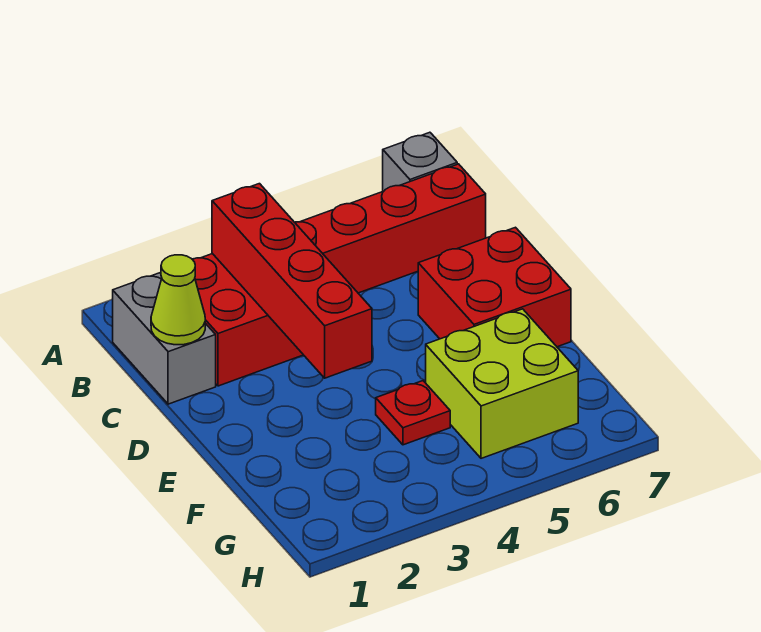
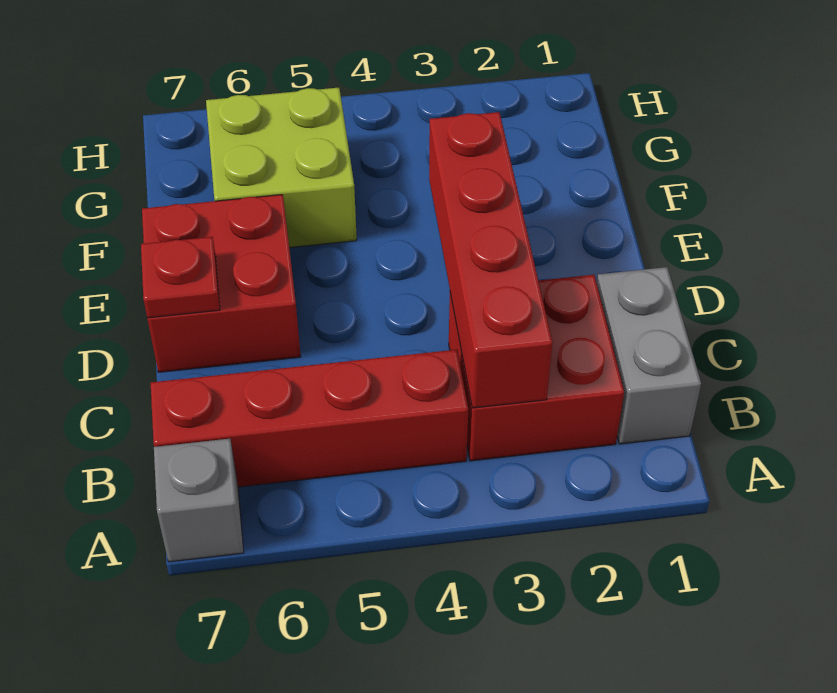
lime 1x1 cone [151,255,205,345] -> none
red 1x1 plate [376,381,450,445] -> red 1x1 plate moved to [141,237,220,318]

